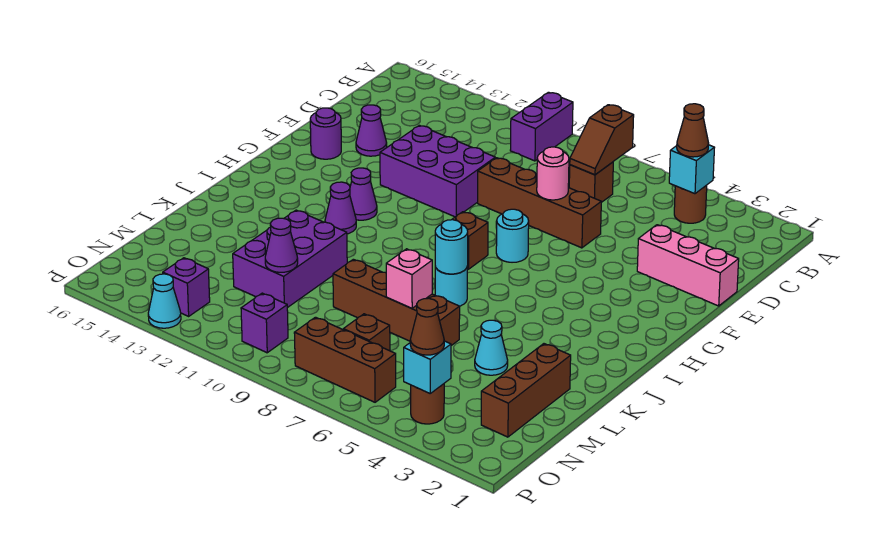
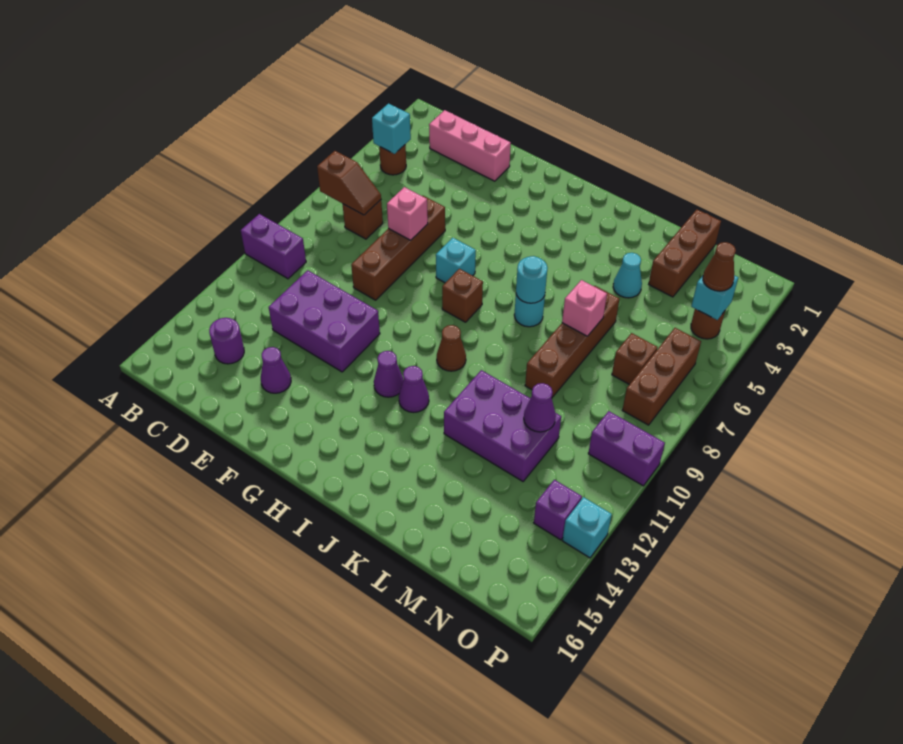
brown 1x1 cone [677,104,709,157] -> brown 1x1 cone moved to [437,325,466,371]
pink 1x3 brick [637,225,739,306] -> pink 1x3 brick turned to [429,110,511,181]
pink 1x1 round brick [537,147,569,200] -> pink 1x1 brick [387,187,428,240]
purple 2x3 brick [380,125,495,217] -> purple 2x3 brick turned to [269,270,380,372]
purple 1x1 round brick [310,108,341,159] -> purple 1x1 round brick moved to [209,318,244,364]
cyan 1x1 round brick [496,209,529,262] -> cyan 1x1 brick [436,238,476,283]
brown 1x3 brick [481,344,571,437] -> brown 1x3 brick turned to [649,210,721,297]
purple 1x1 brick [241,293,288,353] -> purple 1x2 brick [588,411,665,486]
cyan 1x1 cone [148,274,181,328] -> cyan 1x1 brick [562,497,612,558]

